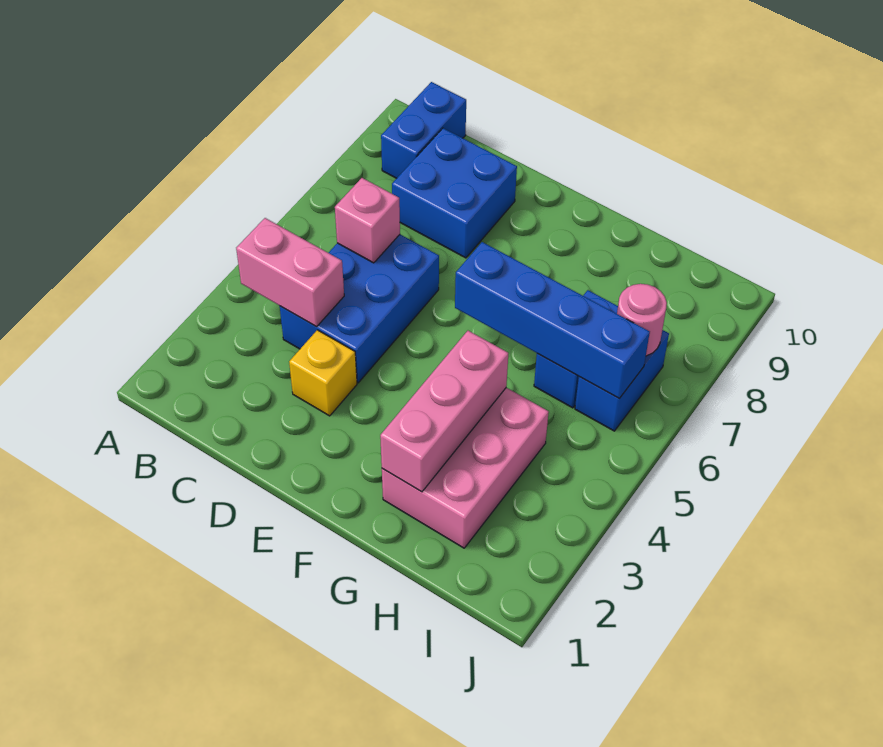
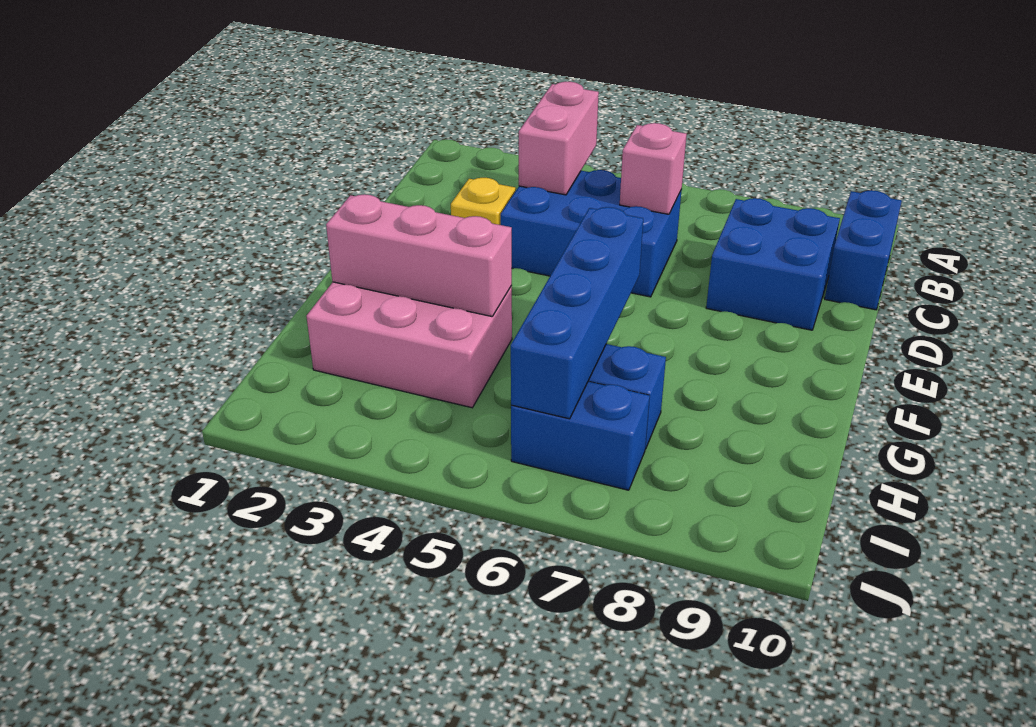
blue 1x2 brick [381,82,466,178] -> blue 1x2 brick turned to [825,190,902,310]
pink 1x1 round brick [617,284,667,356] -> none

